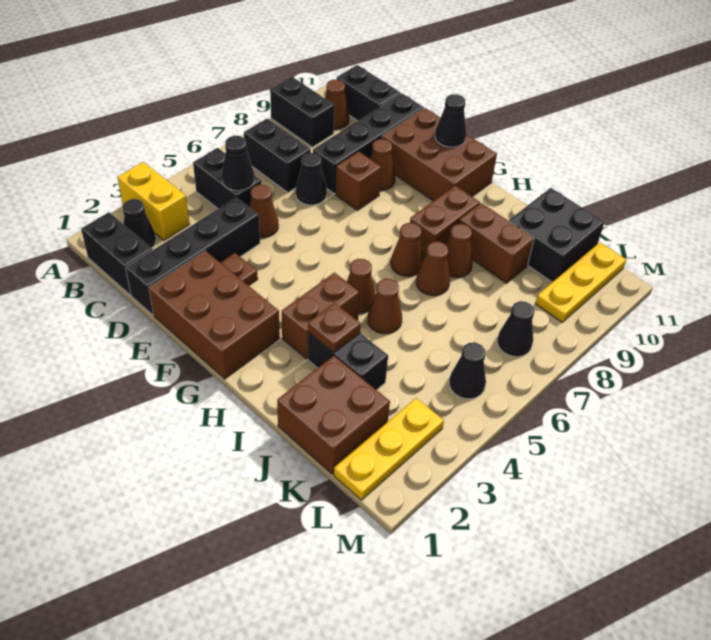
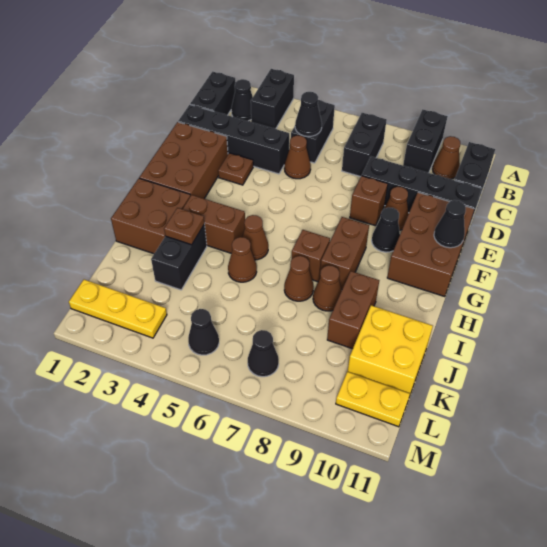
yellow 1x2 brick [117,162,190,240] -> black 1x2 brick [251,69,294,128]
black 1x1 cone [296,153,327,205] -> black 1x1 cone moved to [372,207,400,252]
brown 1x1 cone [391,223,424,276] -> brown 1x1 brick [292,230,330,282]
brown 1x2 brick [410,186,480,259] -> brown 1x2 brick turned to [320,217,369,290]
brown 2x2 brick [277,356,390,474] -> brown 2x2 brick moved to [111,178,190,254]
black 2x2 brick [509,188,605,282] -> yellow 2x2 brick [348,305,433,394]
yellow 1x3 plate [535,242,626,322] -> yellow 1x2 plate [336,372,410,427]

